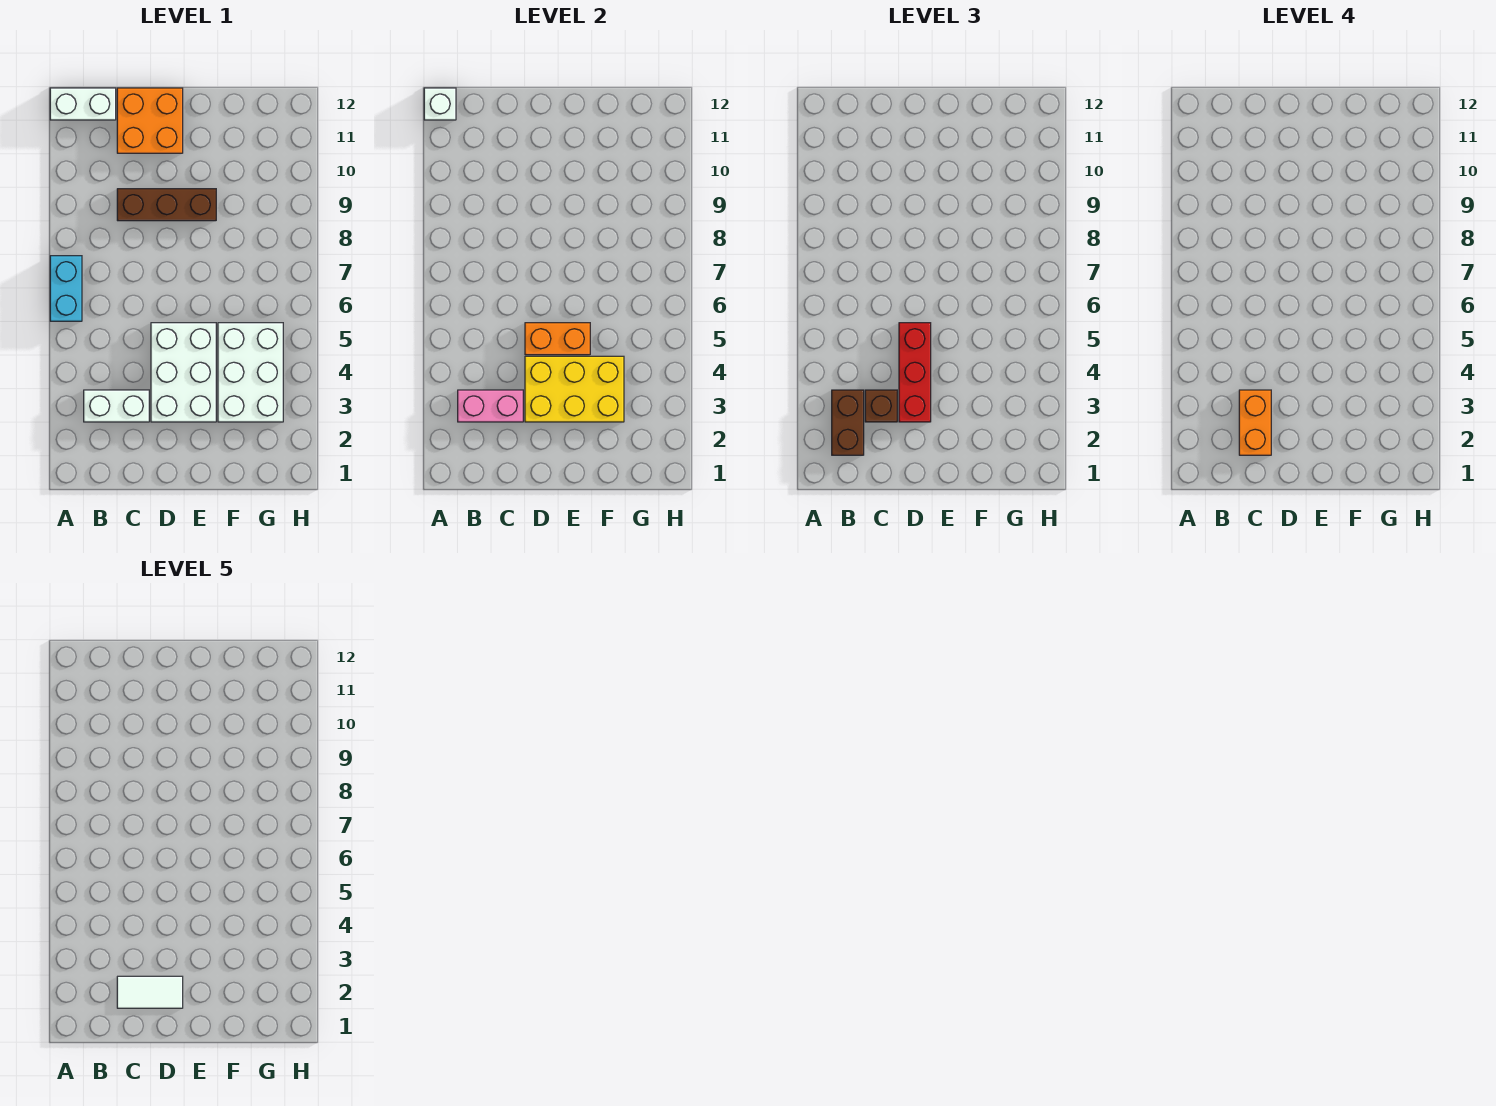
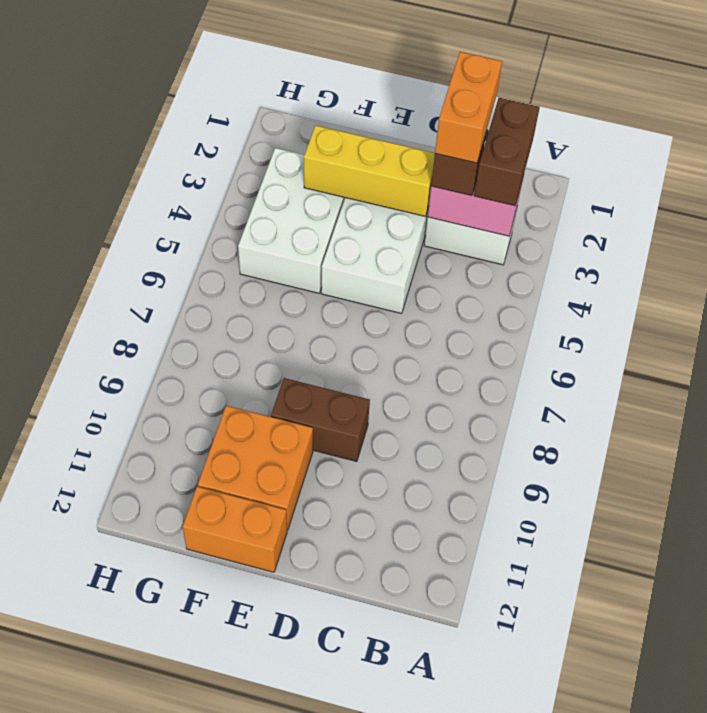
cyan 1x2 brick [50,256,82,321] -> none
white 1x2 brick [50,88,116,120] -> none
white 1x1 brick [424,88,456,120] -> none
white 1x2 tile [117,976,183,1008] -> none
brown 1x3 brick [117,189,216,221] -> brown 1x2 brick [271,378,370,462]
orange 2x2 brick [117,88,183,153] -> orange 2x2 brick moved to [198,406,313,530]
yellow 2x3 brick [525,356,624,422] -> yellow 1x3 brick [304,126,435,217]
red 1x3 brick [899,323,931,422] -> none
orange 1x2 brick [525,323,590,355] -> orange 1x2 brick moved to [183,486,287,572]

